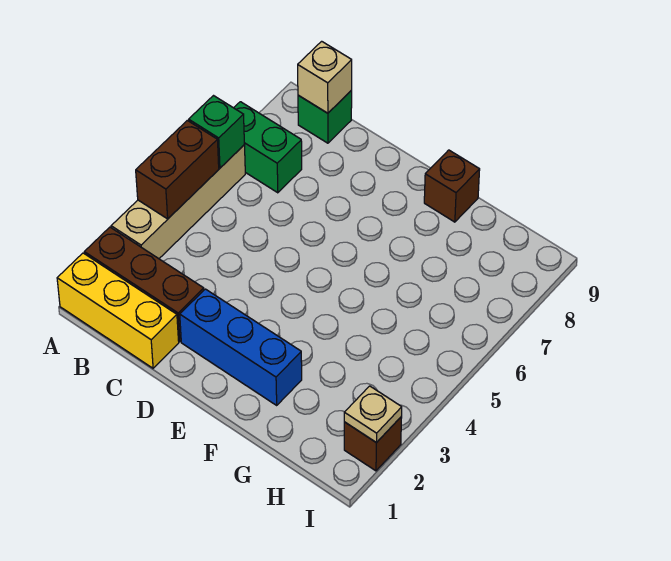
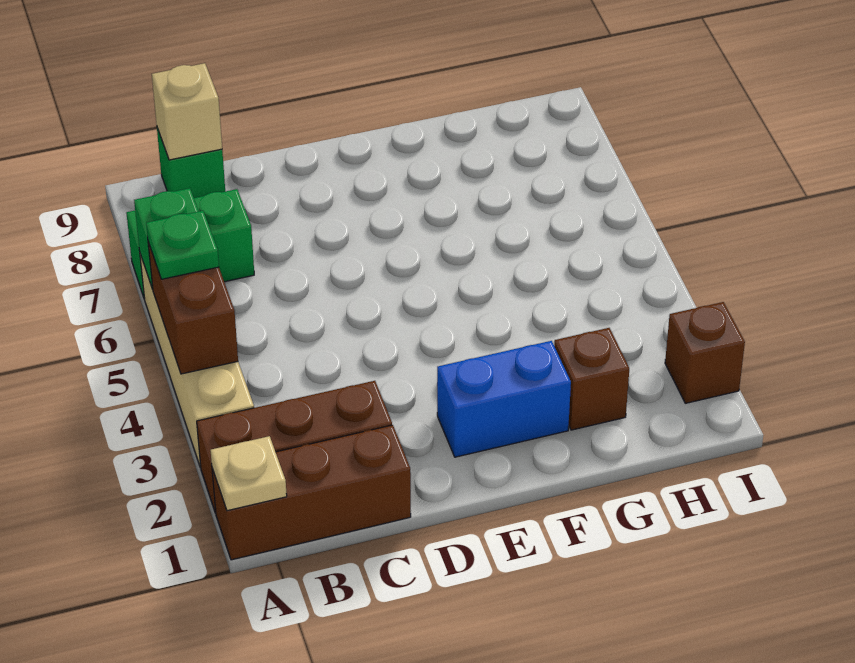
yellow 1x3 brick [57,253,179,368] -> brown 1x3 brick [212,425,411,560]
none -> green 1x1 plate [146,211,219,279]
blue 1x3 brick [180,289,302,405] -> blue 1x2 brick [437,341,571,457]
brown 1x1 brick [424,150,480,222] -> brown 1x1 brick moved to [554,328,629,430]
tan 1x1 plate [344,386,402,443] -> tan 1x1 plate moved to [211,436,287,511]

